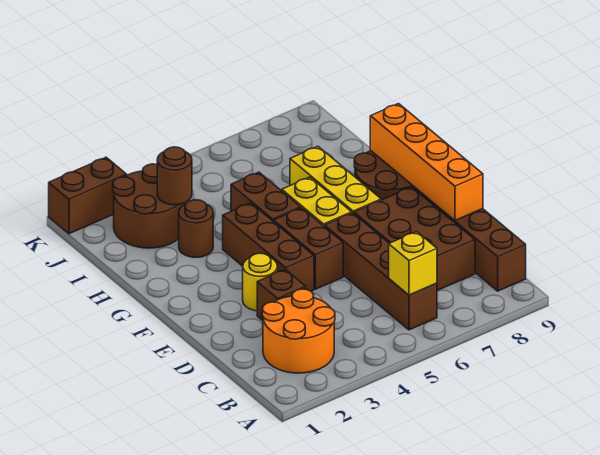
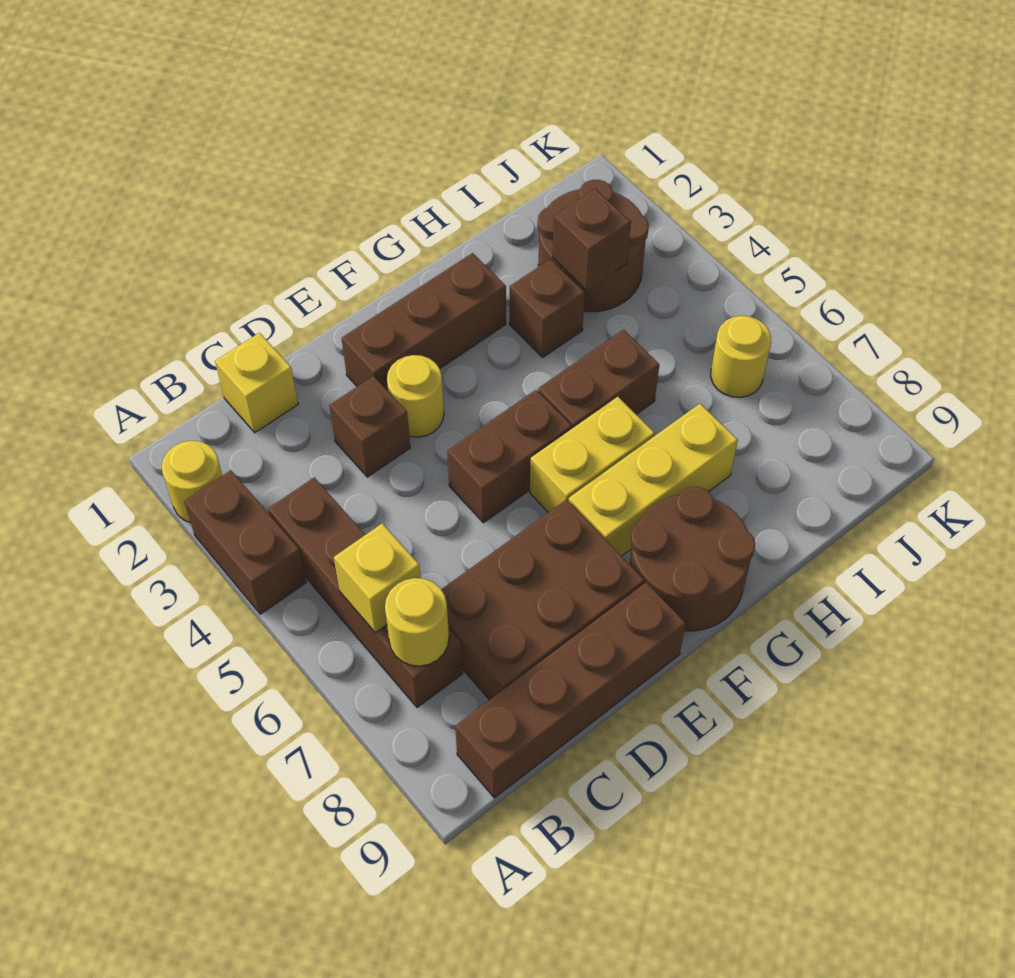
none -> yellow 1x1 round brick [162,441,222,523]
orange 2x2 round brick [262,289,335,373] -> none
brown 1x4 brick [325,213,437,330] -> brown 1x4 brick turned to [268,477,463,708]
none -> yellow 1x1 round brick [385,578,449,666]
none -> yellow 1x1 brick [215,333,298,433]
orange 1x4 brick [370,104,483,221] -> none
brown 1x3 brick [223,203,314,291] -> brown 1x3 brick moved to [342,253,506,391]
brown 1x1 round brick [179,200,213,257] -> brown 1x1 brick [510,259,585,357]
brown 1x1 round brick [157,147,192,205] -> brown 1x1 brick [553,189,631,290]
none -> yellow 1x1 round brick [711,316,771,397]
brown 1x2 brick [49,157,127,234] -> brown 1x2 brick moved to [184,470,306,614]

